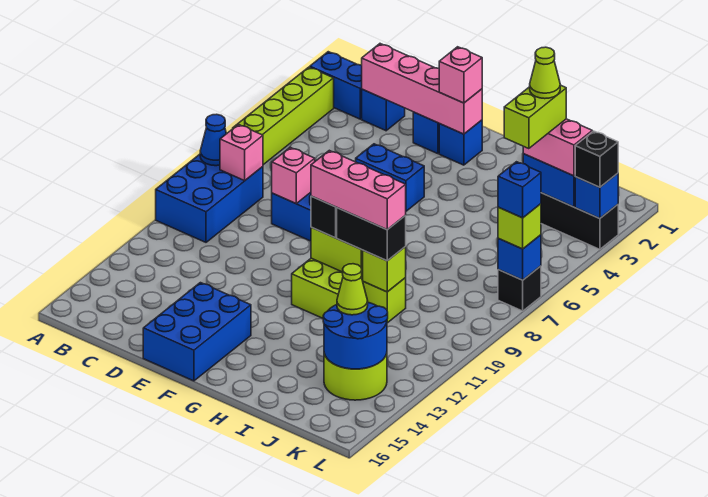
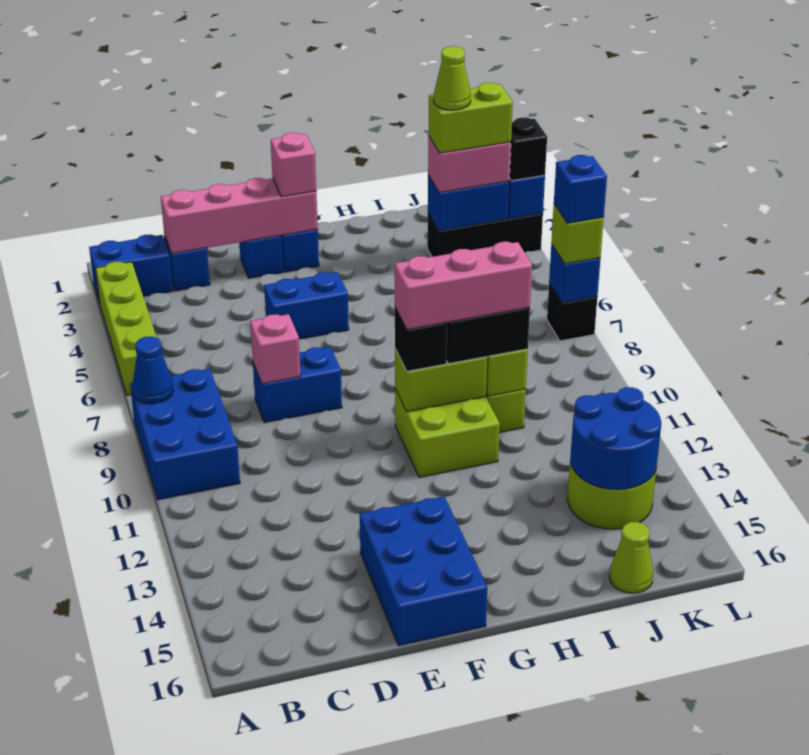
pink 1x1 brick [220,125,263,181] -> none
lime 1x2 brick [504,85,566,149] -> lime 1x2 brick turned to [428,83,513,153]
lime 1x1 cone [337,264,368,315] -> lime 1x1 cone moved to [609,522,653,593]

